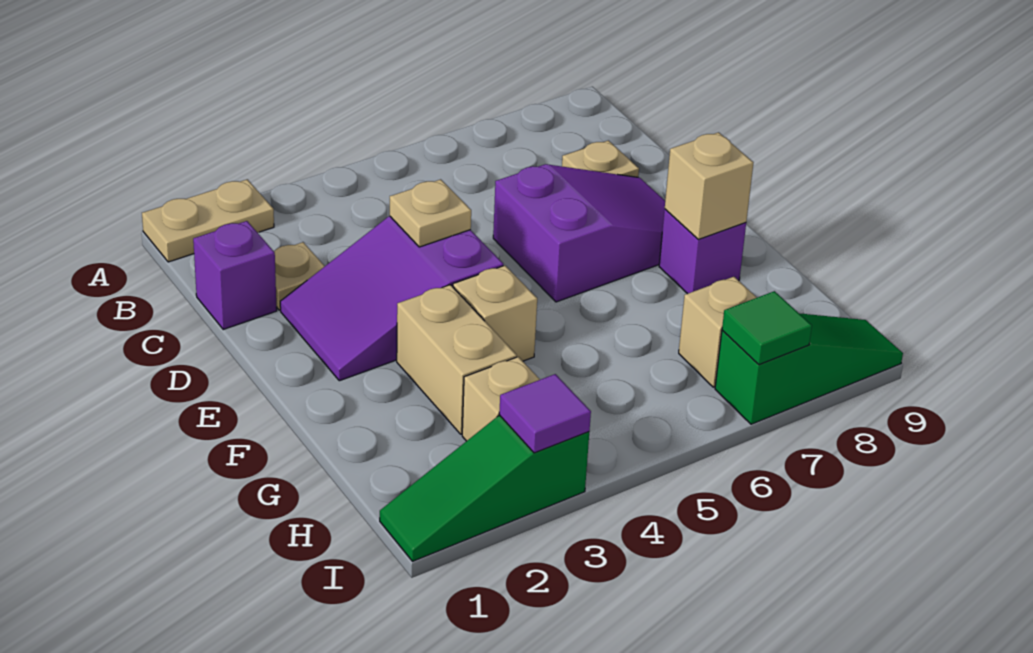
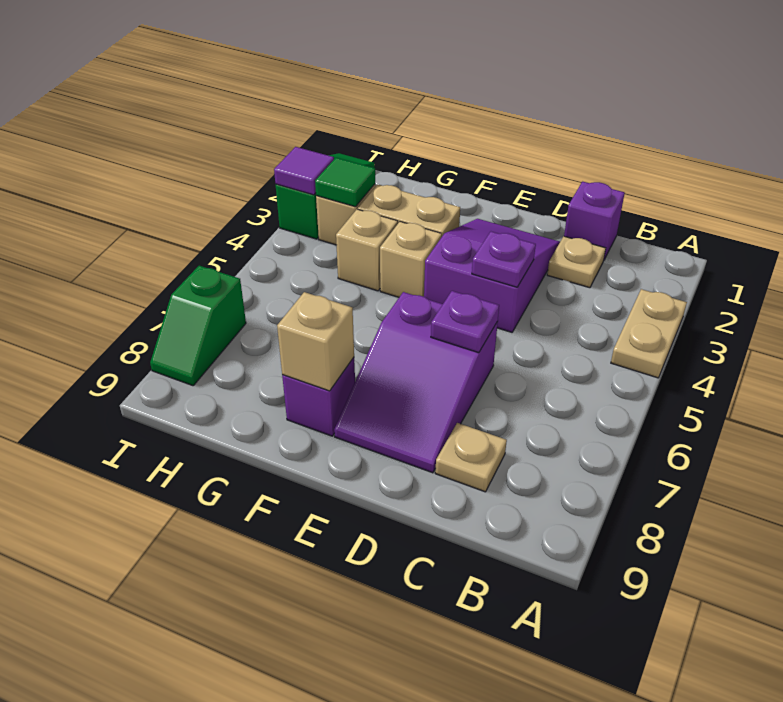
tan 1x2 plate [142,179,274,262] -> tan 1x2 plate moved to [611,289,687,378]
tan 1x1 plate [390,179,471,247] -> purple 1x1 plate [472,232,536,287]
none -> purple 1x1 plate [431,291,499,353]
tan 1x1 brick [679,277,757,387] -> tan 1x1 brick moved to [336,209,398,291]
green 1x3 slope [715,313,903,424] -> green 1x2 slope [150,266,246,386]
green 1x1 tile [722,291,812,365] -> green 1x1 tile moved to [315,158,375,207]

